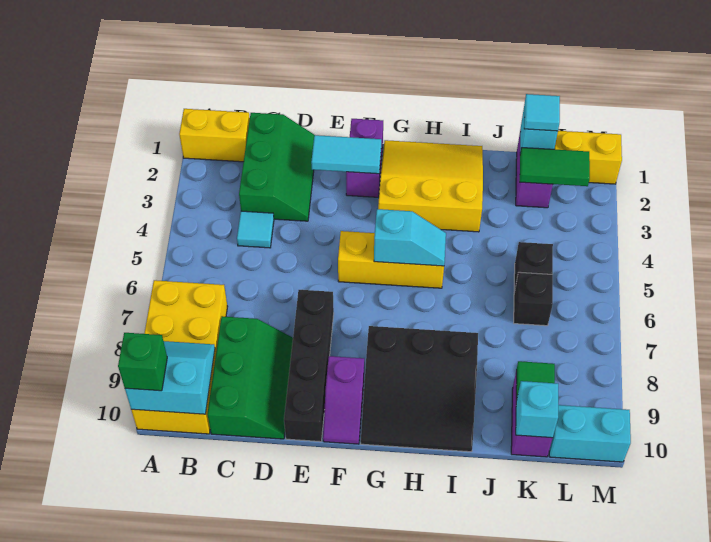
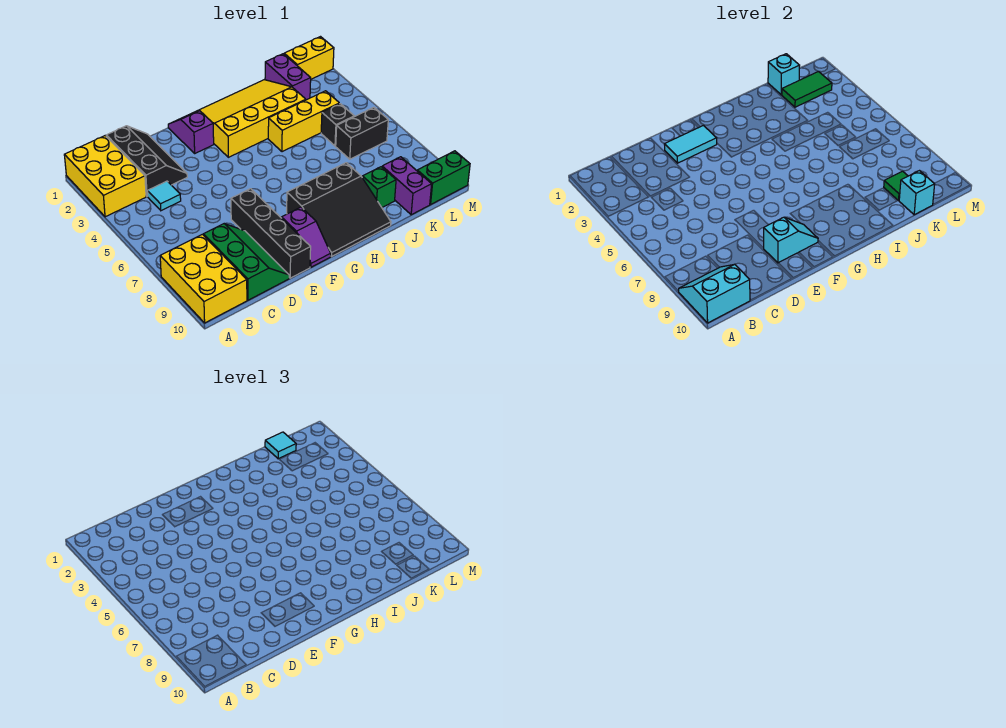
yellow 1x2 brick [179,109,250,162] -> yellow 2x3 brick [64,136,146,217]
yellow 2x4 brick [131,280,228,434] -> yellow 2x3 brick [160,234,247,323]
green 1x1 brick [118,333,167,391] -> green 1x1 brick moved to [362,167,396,207]
green 2x3 slope [239,113,315,221] -> black 2x3 slope [106,126,187,197]
purple 1x2 brick [346,119,383,197] -> purple 1x2 slope [168,111,214,153]
yellow 1x3 brick [338,231,444,288] -> yellow 1x3 brick moved to [268,91,339,152]
yellow 3x3 slope [378,140,483,232] -> yellow 3x4 slope [193,80,306,157]
cyan 1x2 slope [374,209,446,266] -> cyan 1x2 slope moved to [764,217,818,263]
black 1x1 brick [514,272,553,326] -> black 1x2 brick [336,107,388,159]
cyan 1x2 brick [549,405,631,462] -> green 1x2 brick [417,151,470,204]

